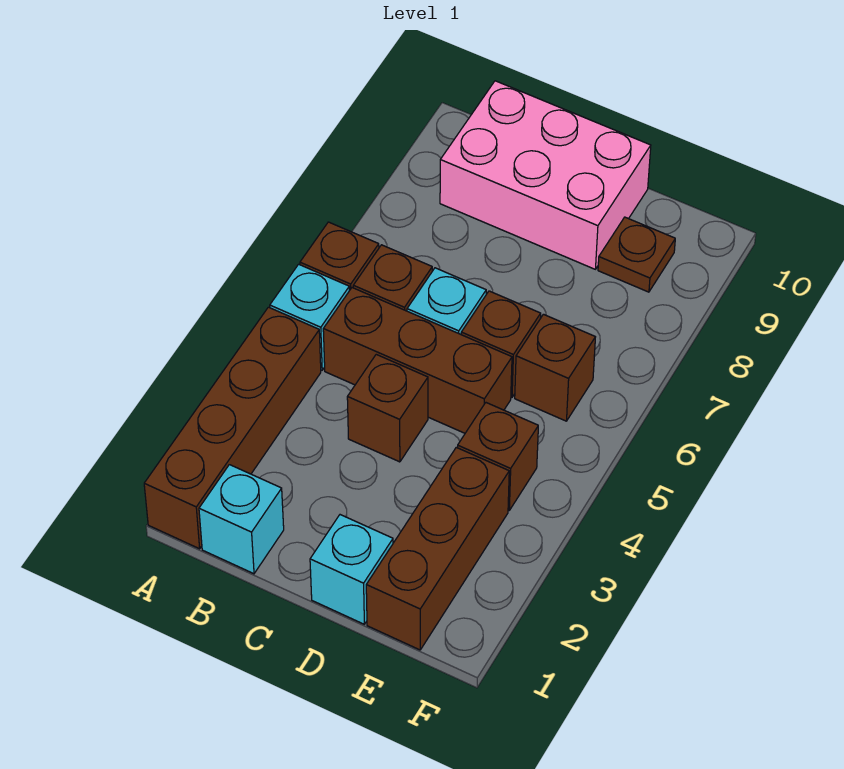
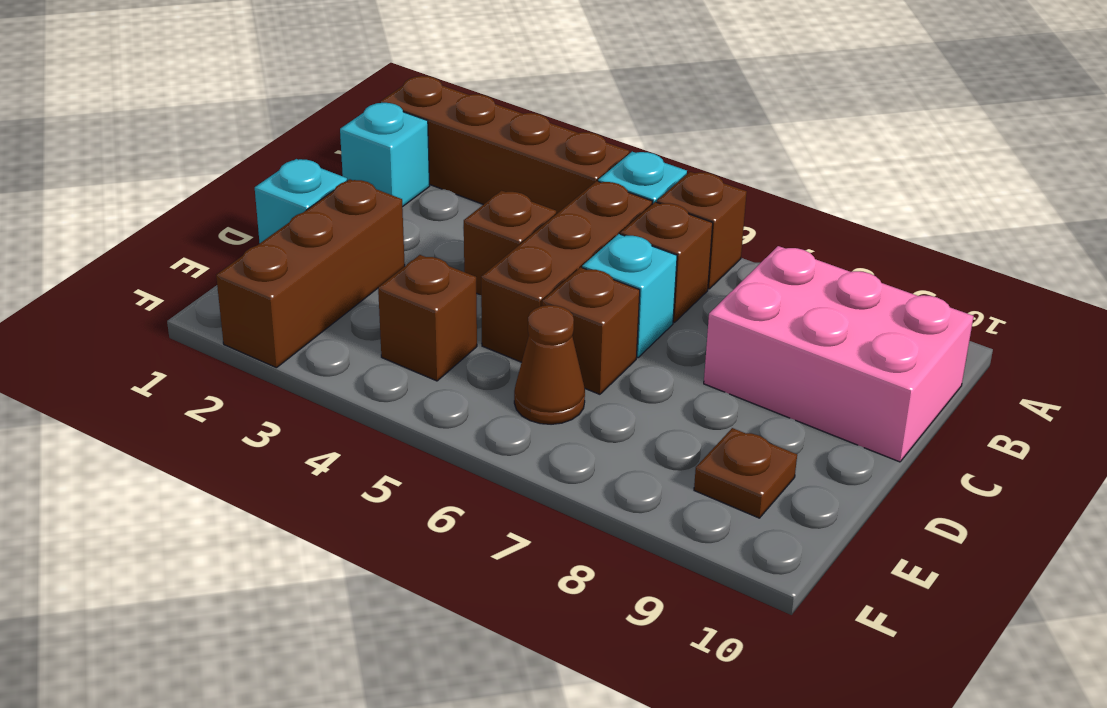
pink 2x3 brick [440,81,651,269] -> pink 2x3 brick turned to [704,246,974,462]
brown 1x3 brick [366,447,509,650] -> brown 1x3 brick turned to [216,179,405,368]
brown 1x1 brick [515,314,595,421] -> brown 1x1 cone [514,305,585,424]

